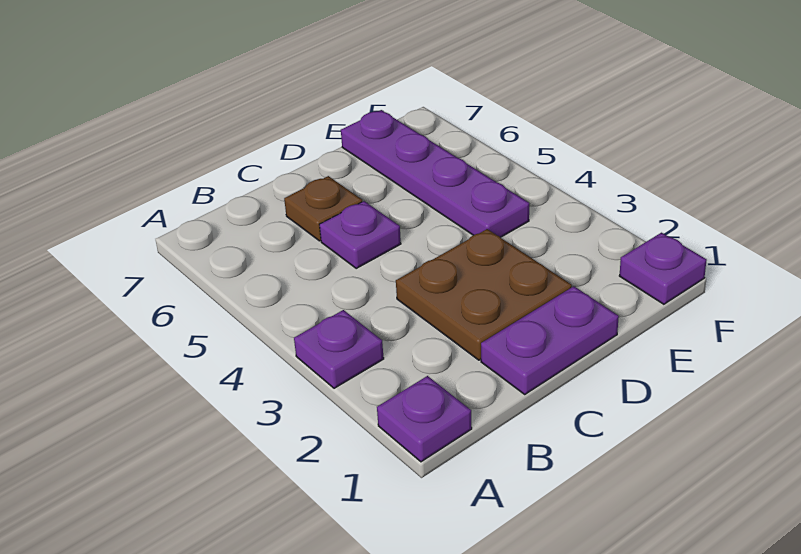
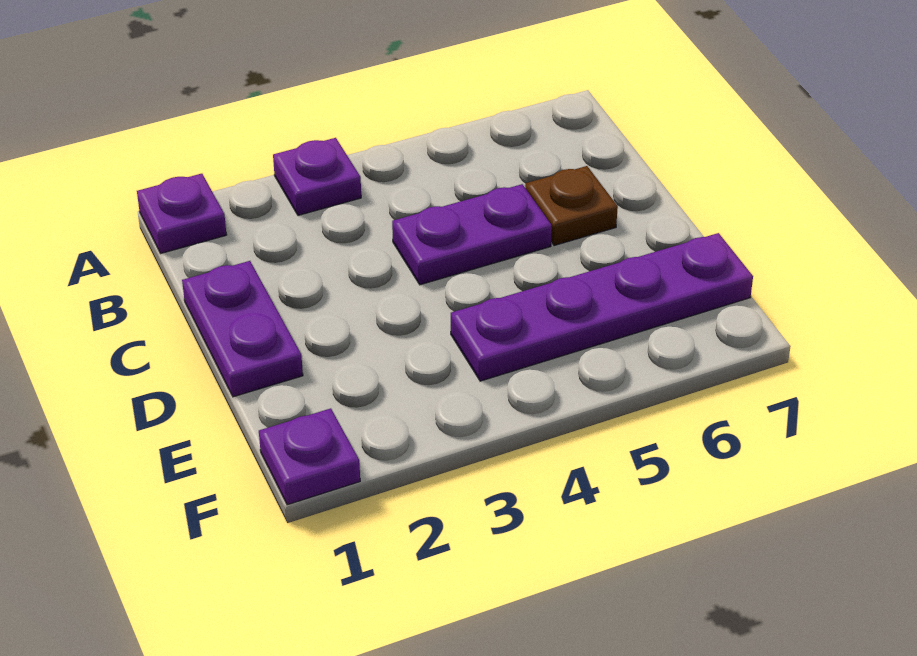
brown 2x2 plate [396,229,572,360] -> none
purple 1x1 plate [319,201,401,268] -> purple 1x2 plate [392,184,552,285]

